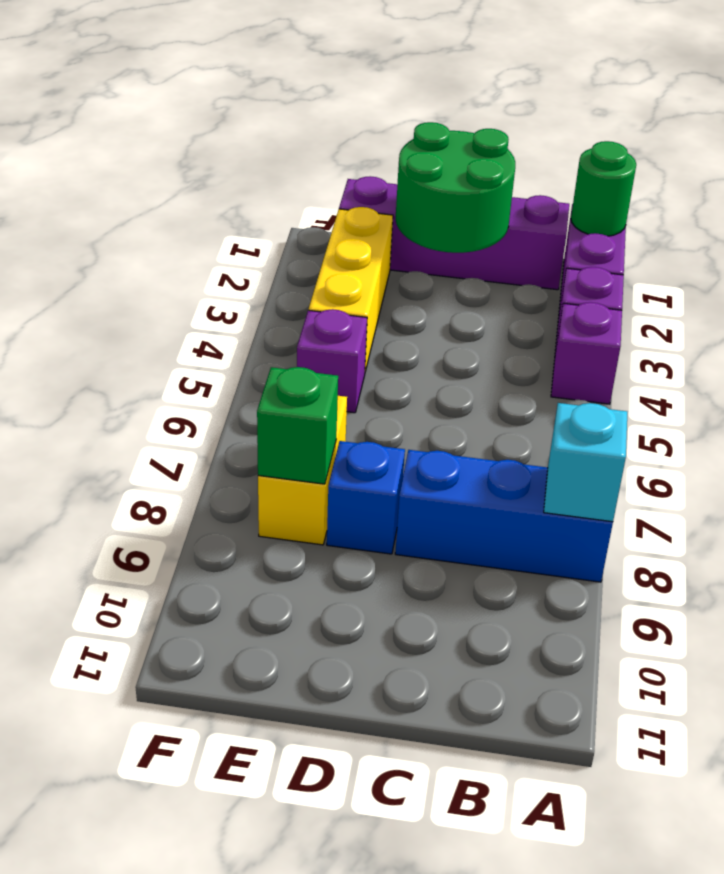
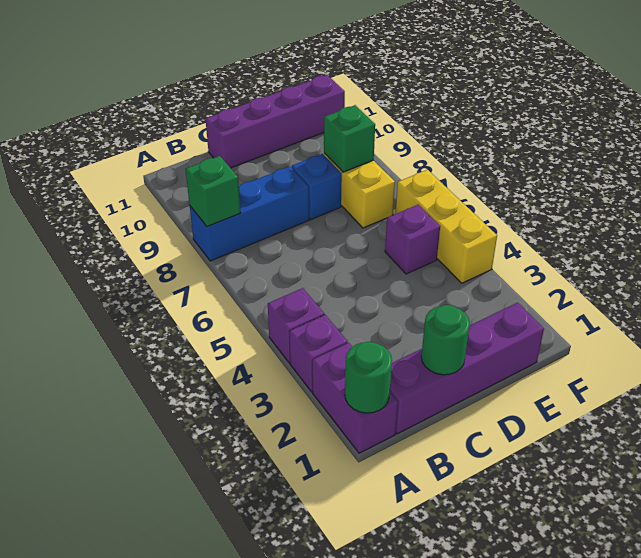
cyan 1x1 brick [544,403,627,522] -> green 1x1 brick [186,156,241,227]
green 2x2 round brick [396,122,515,253] -> green 1x1 round brick [421,305,470,375]
none -> purple 1x4 brick [206,75,345,168]
yellow 1x3 brick [309,207,393,372] -> yellow 1x3 brick moved to [395,170,497,283]

